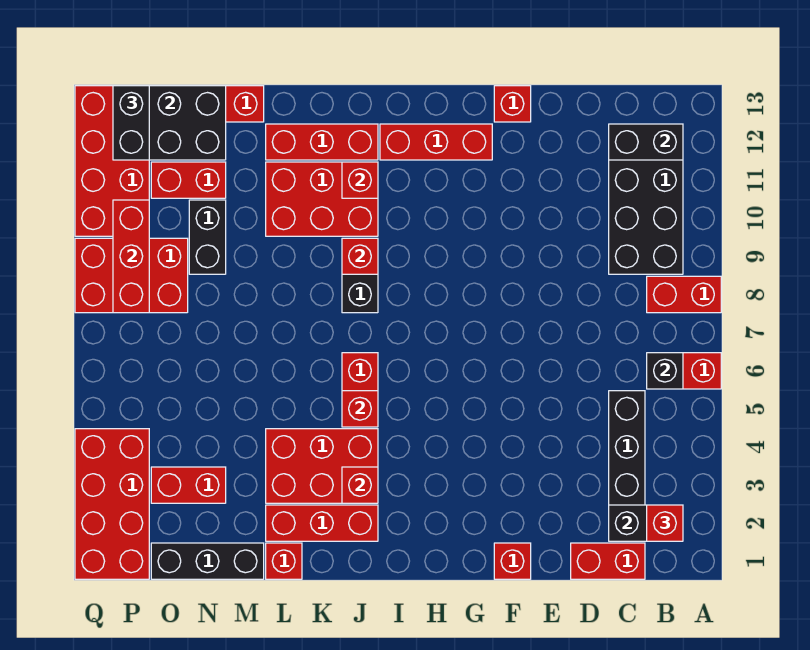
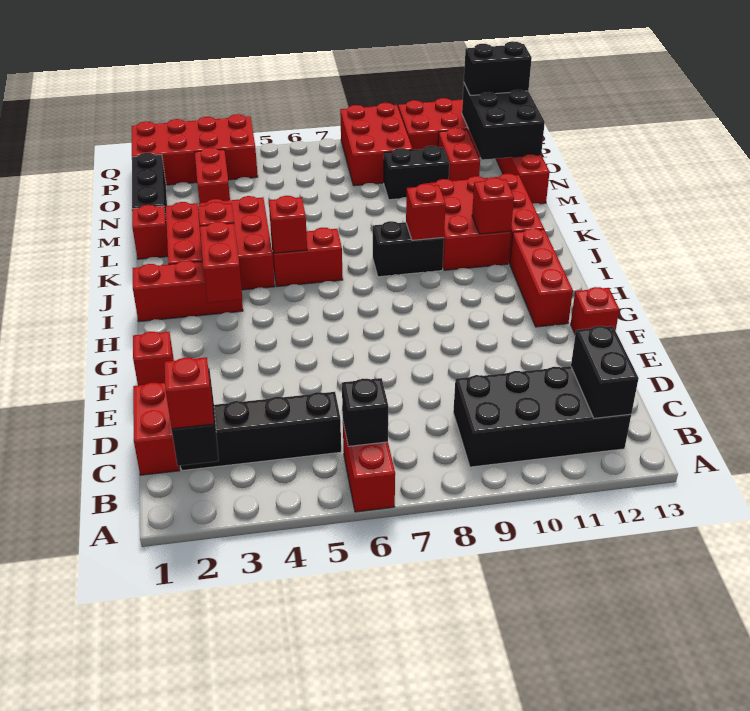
red 1x2 brick [647,276,721,313] -> red 1x2 brick moved to [200,222,242,303]
red 1x3 brick [113,200,149,313] -> red 1x3 brick moved to [133,261,243,322]

